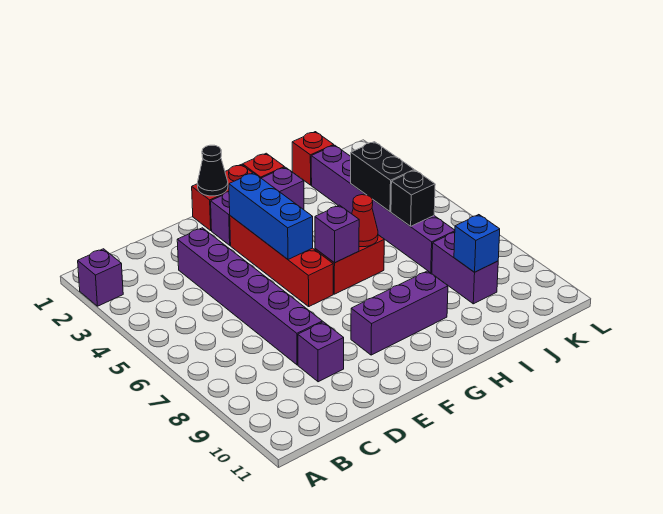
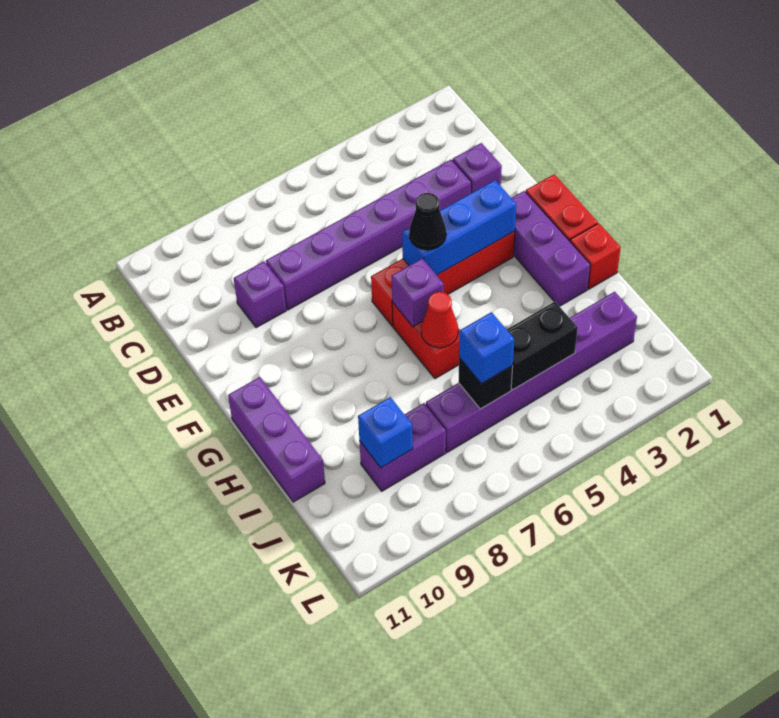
purple 1x1 brick [78,249,123,306] -> purple 1x1 brick moved to [453,143,502,193]
black 1x1 cone [198,145,228,196] -> black 1x1 cone moved to [409,193,446,250]
purple 1x3 brick [351,271,448,355] -> purple 1x3 brick moved to [228,377,325,502]
red 1x1 brick [292,132,334,185] -> none
none -> blue 1x1 brick [459,312,514,384]

